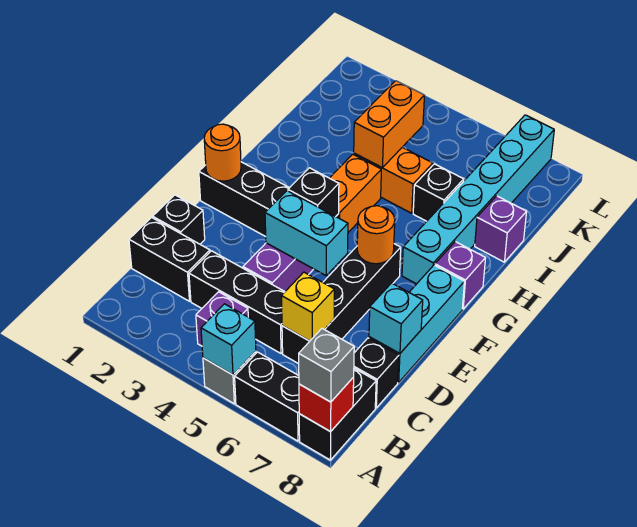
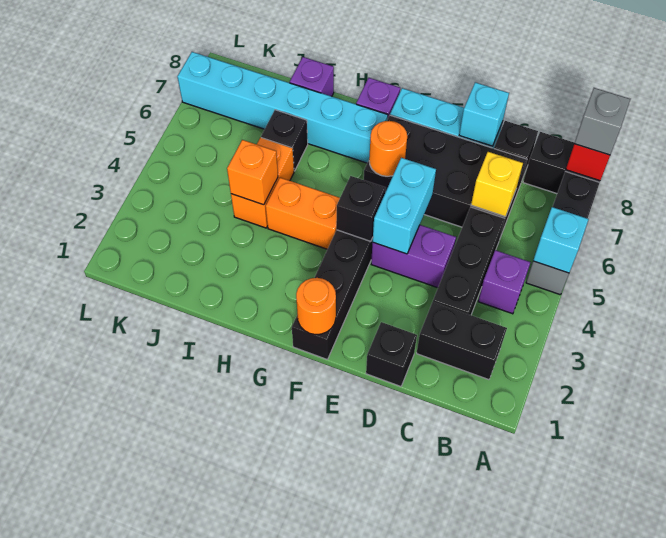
black 1x2 brick [129,218,210,301] -> black 1x2 brick turned to [417,302,507,380]
black 1x4 brick [282,244,401,364] -> black 2x4 brick [364,115,527,237]
orange 1x2 brick [354,81,425,168] -> orange 1x1 brick [227,140,278,205]

